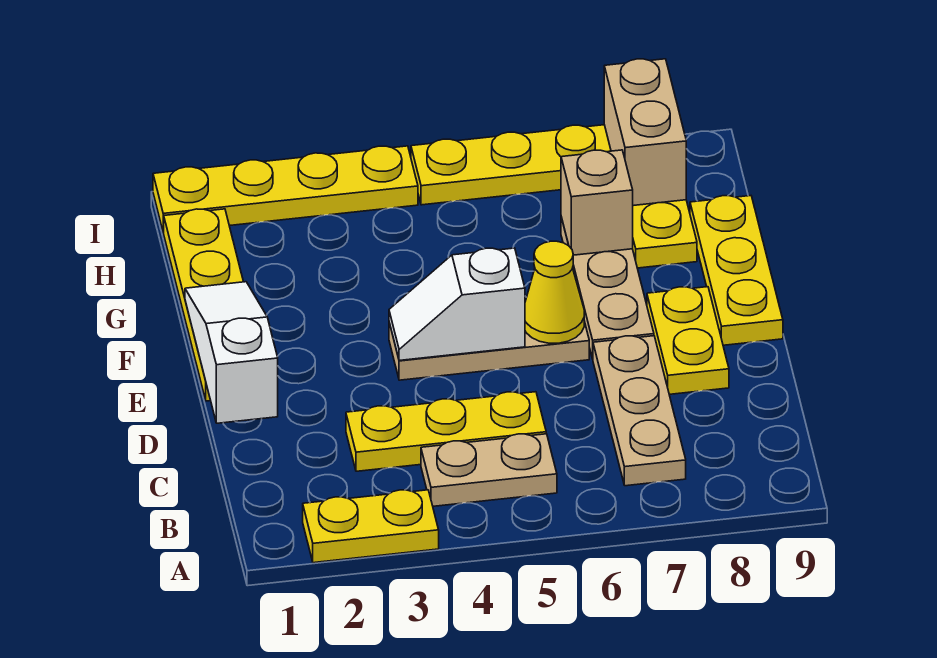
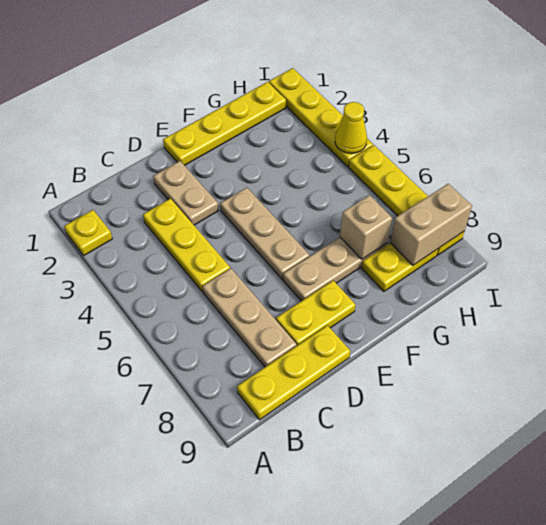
yellow 1x2 plate [303,490,439,563] -> yellow 1x1 plate [64,210,112,255]
tan 1x2 plate [421,434,557,506] -> tan 1x2 plate moved to [153,161,218,225]
tan 1x3 plate [593,336,686,486] -> tan 1x3 plate turned to [203,268,297,367]
white 1x3 slope [185,282,278,423] -> none
white 1x2 slope [389,248,525,361] -> none
yellow 1x1 cone [525,241,584,343] -> yellow 1x1 cone moved to [335,102,367,154]
yellow 1x3 plate [690,196,783,345] -> yellow 1x3 plate moved to [237,325,350,420]

